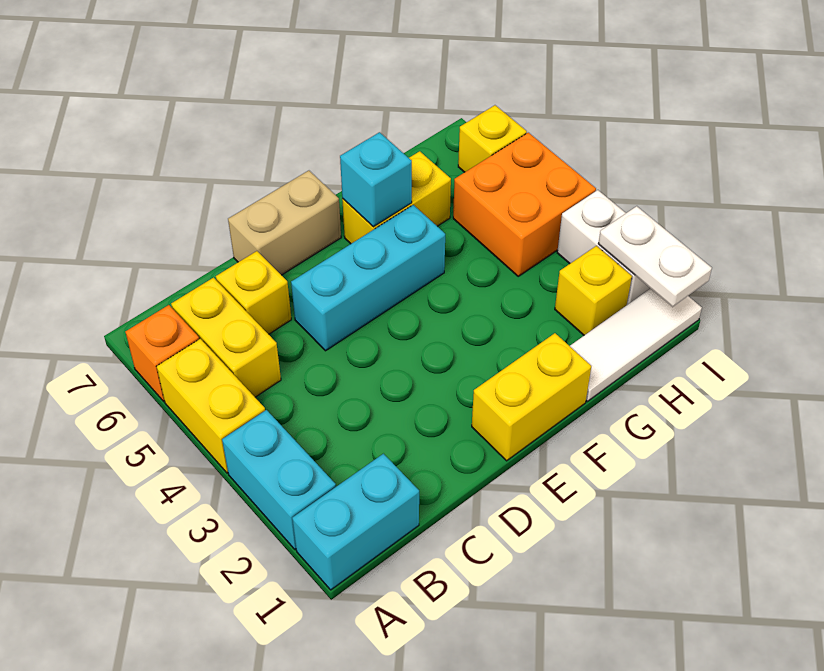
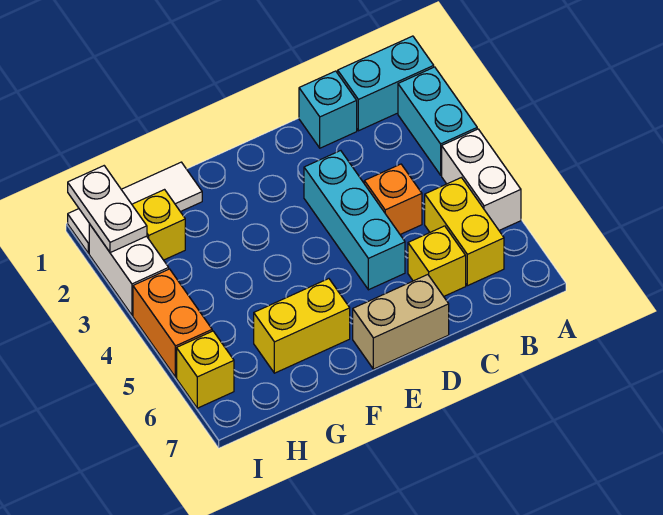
yellow 1x2 brick [157,339,265,473] -> white 1x2 brick [442,129,521,230]
orange 1x1 brick [125,305,199,401] -> orange 1x1 brick moved to [364,164,422,234]
cyan 1x3 brick [291,205,445,351] -> cyan 1x3 brick turned to [304,151,405,290]
yellow 1x2 brick [472,333,591,461] -> none
cyan 1x1 brick [340,132,412,227] -> cyan 1x1 brick moved to [299,71,357,148]
orange 2x2 brick [453,133,596,276] -> orange 1x2 brick [133,269,212,377]

